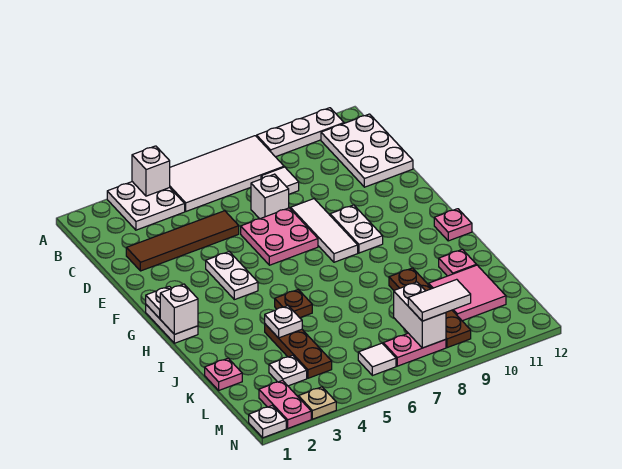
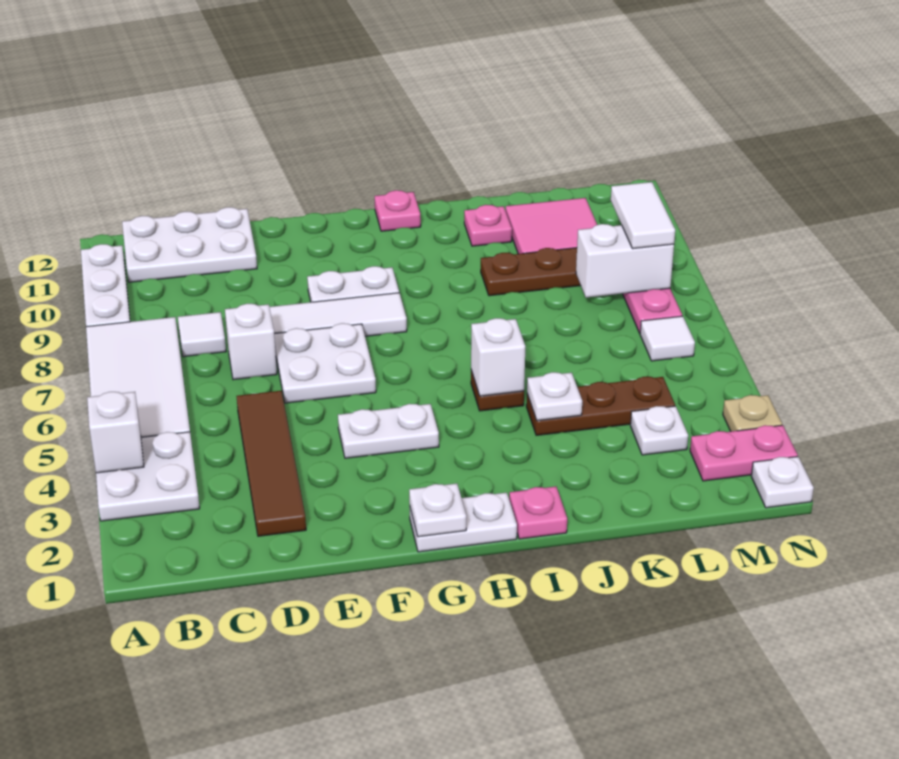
pink 2x2 plate [241,208,318,265] -> white 2x2 plate [274,323,376,403]
white 1x1 brick [160,284,198,334] -> white 1x1 brick moved to [471,318,526,396]
pink 1x1 plate [205,358,242,390] -> pink 1x1 plate moved to [509,486,567,539]

